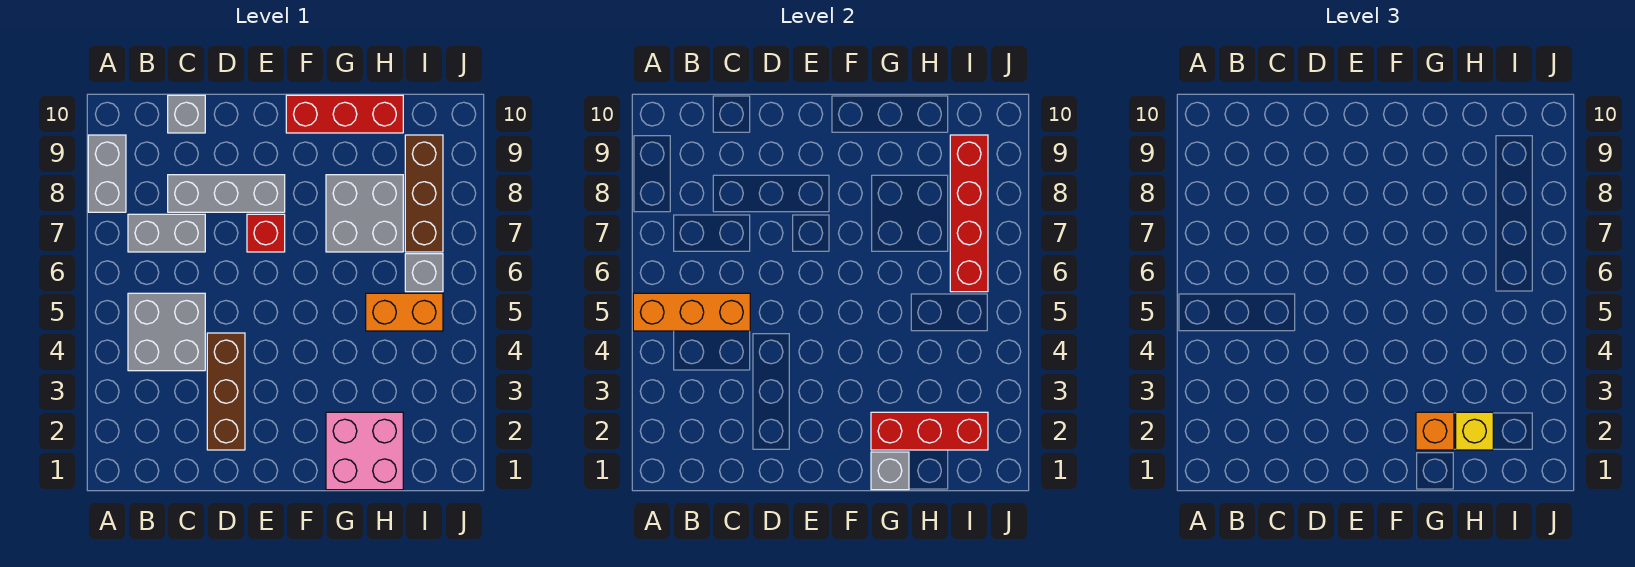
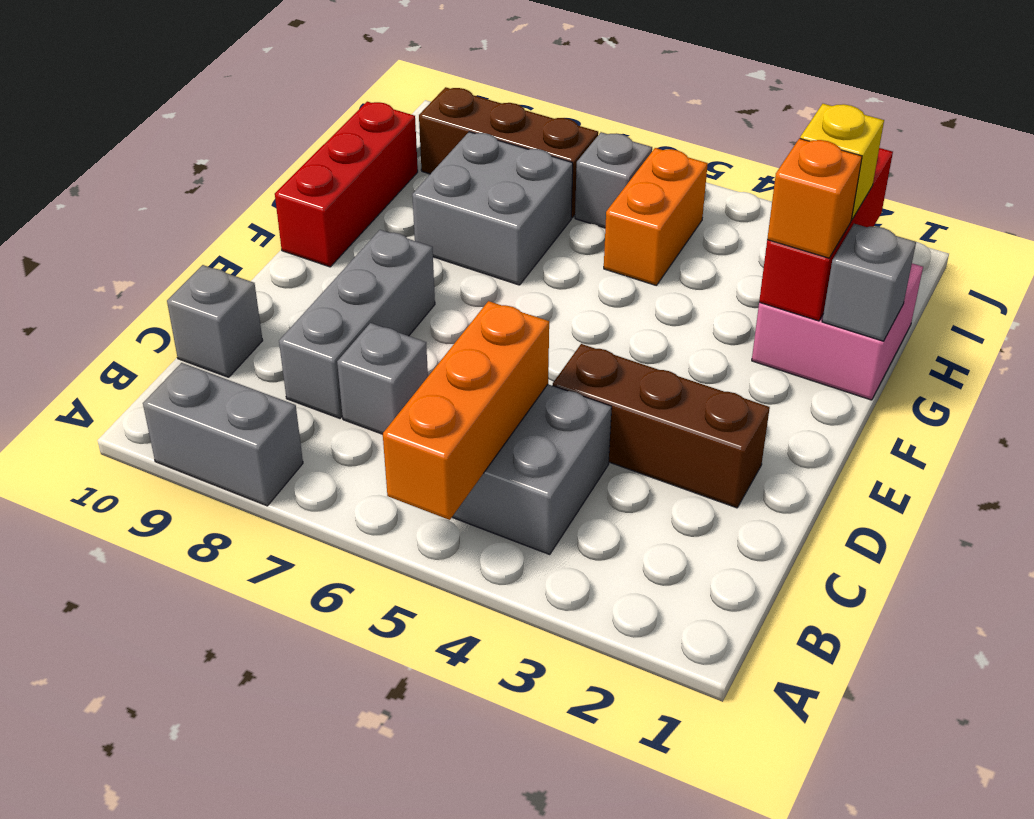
grey 1x2 brick [128,214,205,252] -> grey 1x1 brick [337,323,428,434]
red 1x1 brick [247,214,285,252] -> none
red 1x4 brick [950,135,988,292] -> none

